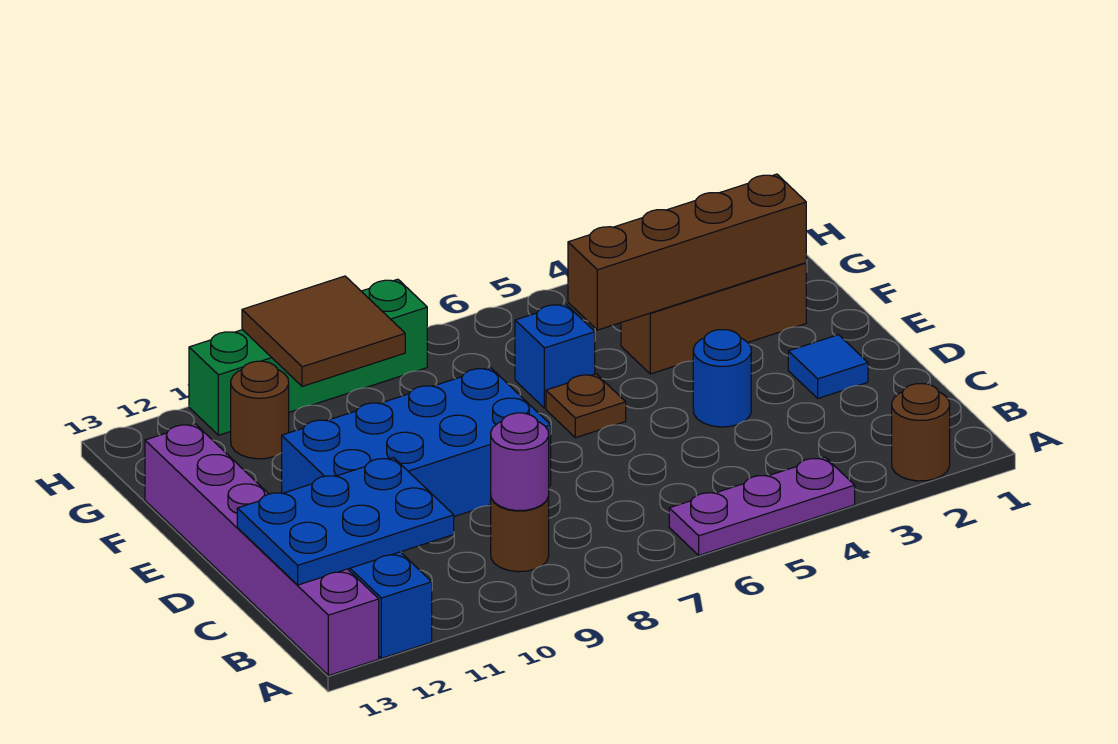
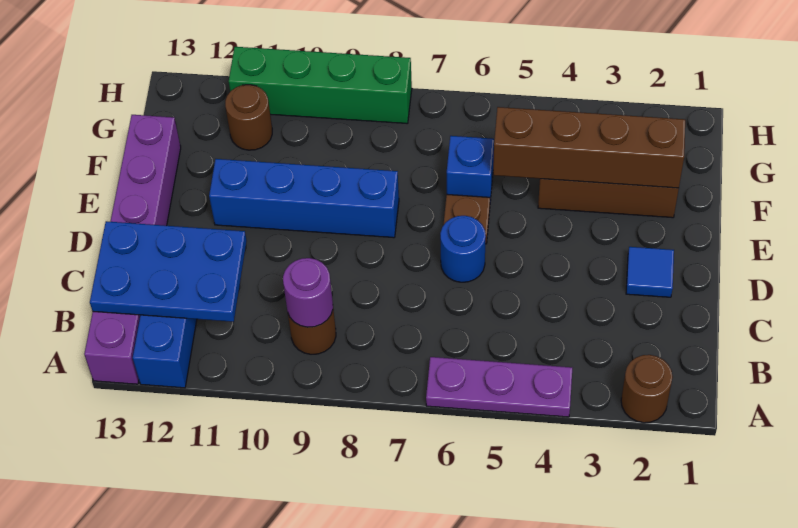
blue 1x1 round brick [693,330,751,427] -> blue 1x1 round brick moved to [440,216,486,282]
blue 2x4 brick [282,368,551,516] -> blue 1x4 brick [209,159,399,238]
brown 2x2 tile [242,276,405,386] -> none

